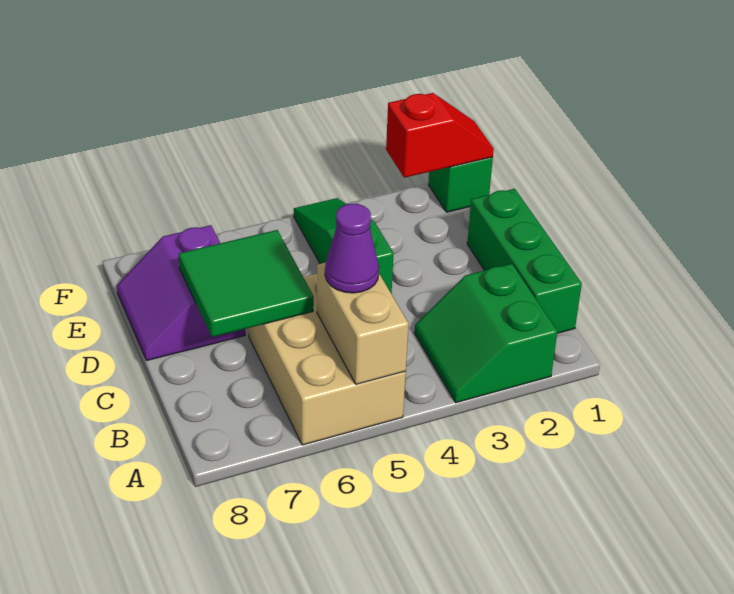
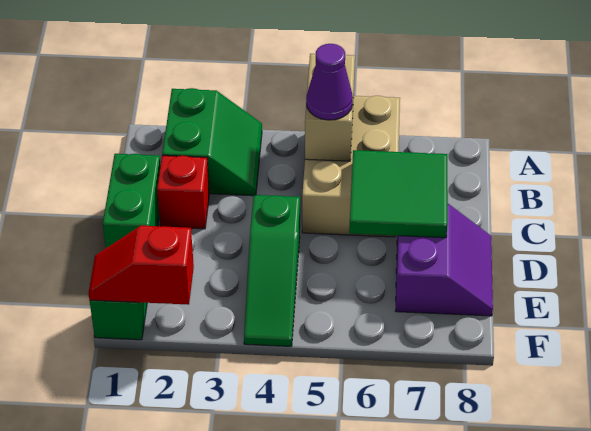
green 1x3 brick [467,189,582,333] -> green 1x2 brick [103,154,161,248]
none -> red 1x1 brick [157,156,209,229]

